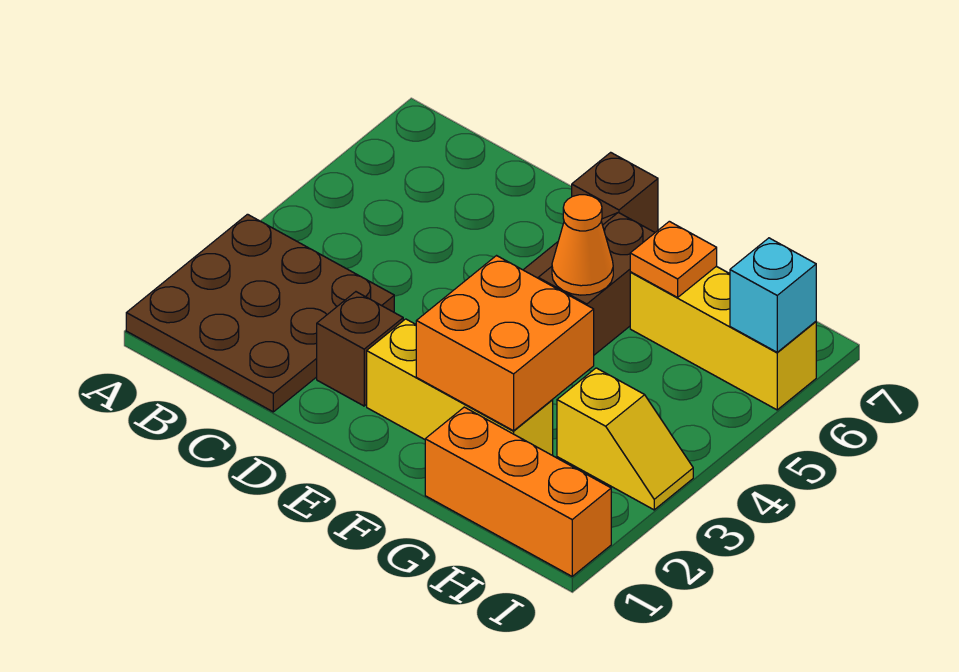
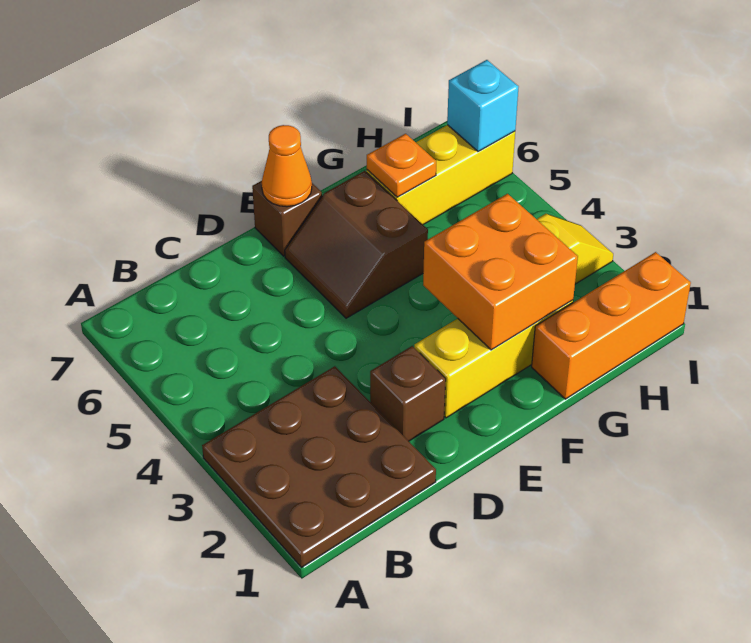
orange 1x1 cone [552,195,613,295] -> orange 1x1 cone moved to [262,125,312,207]

